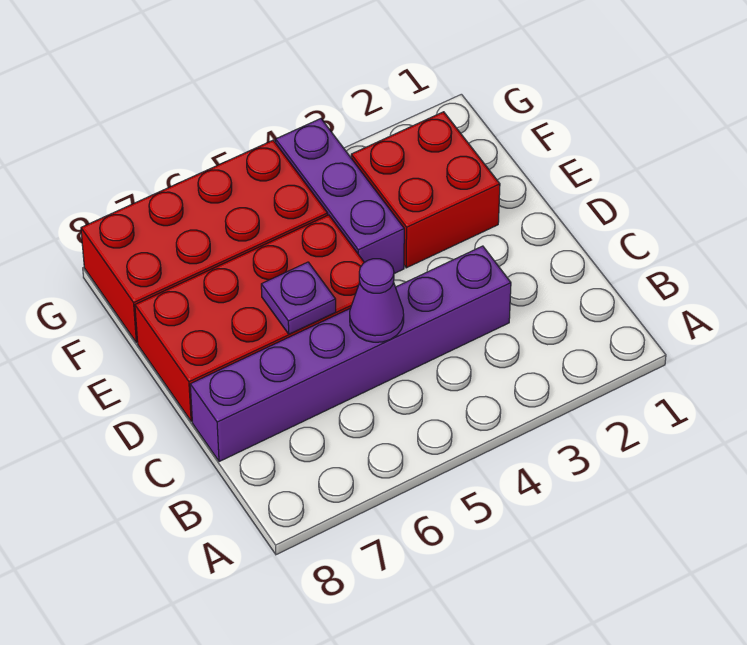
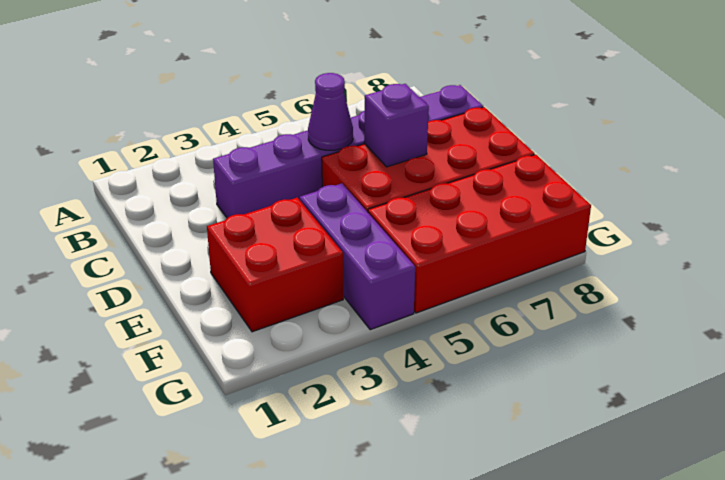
purple 1x1 plate [261,262,336,334] -> purple 1x1 brick [364,84,429,167]

